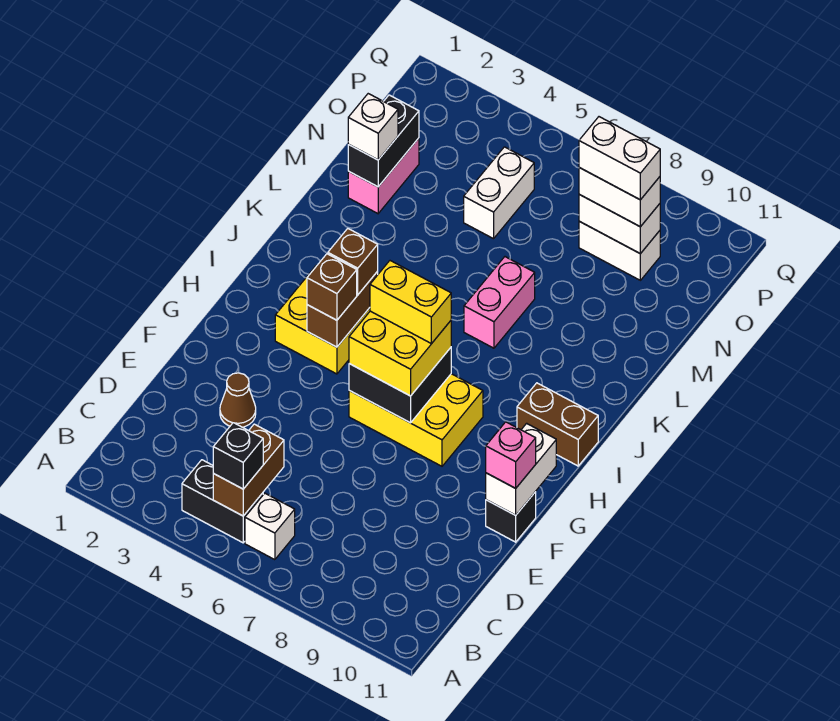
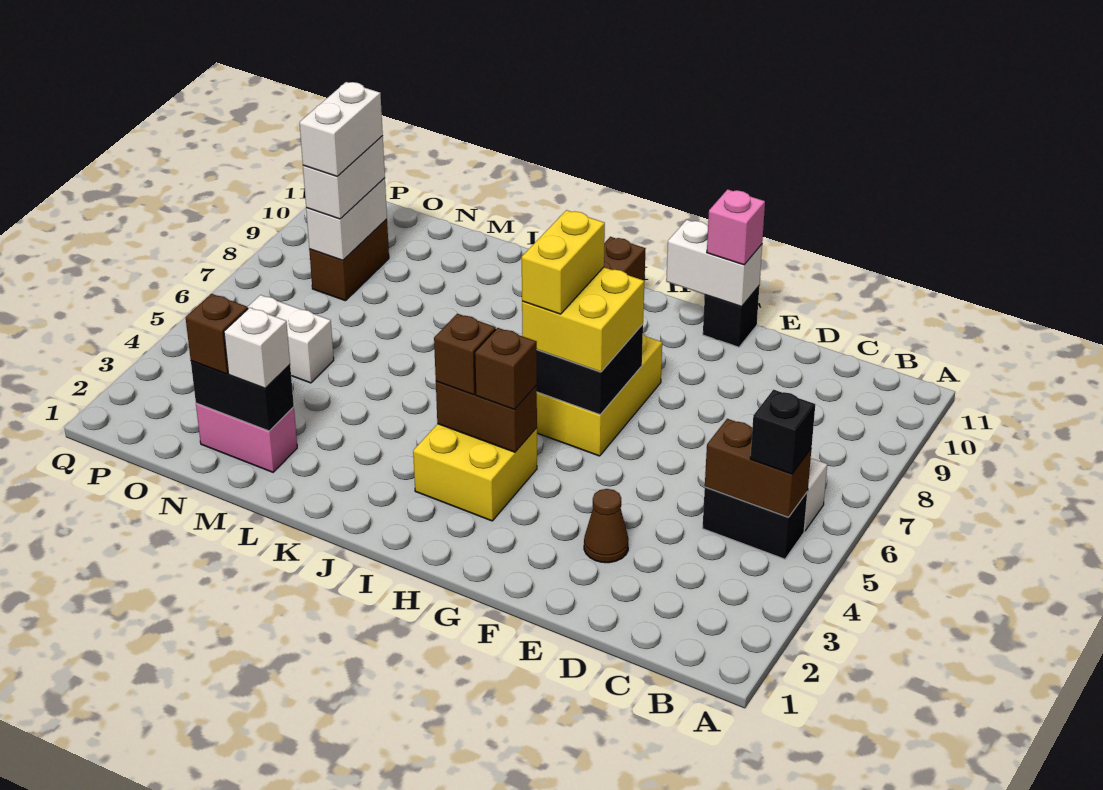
black 1x2 brick [182,460,263,543] -> black 1x2 brick turned to [703,487,808,559]
pink 1x2 brick [464,257,535,348] -> none
none -> brown 1x1 brick [186,294,248,374]
white 1x2 brick [579,221,660,280] -> brown 1x2 brick [309,219,389,301]

